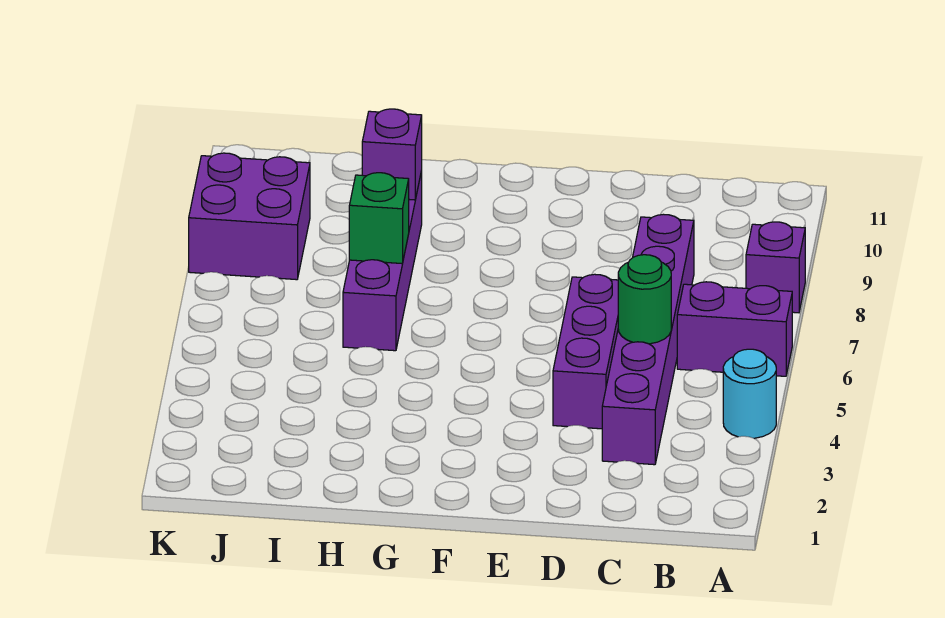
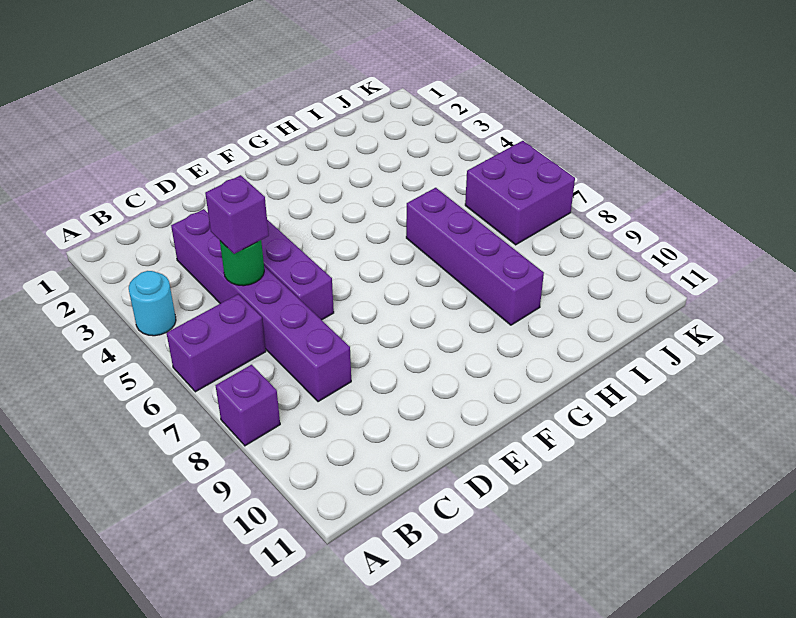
green 1x1 brick [349,173,409,264] -> none
purple 1x1 brick [362,109,422,200] -> purple 1x1 brick moved to [205,175,269,254]
purple 2x2 brick [189,153,310,280] -> purple 2x2 brick moved to [465,141,575,245]

